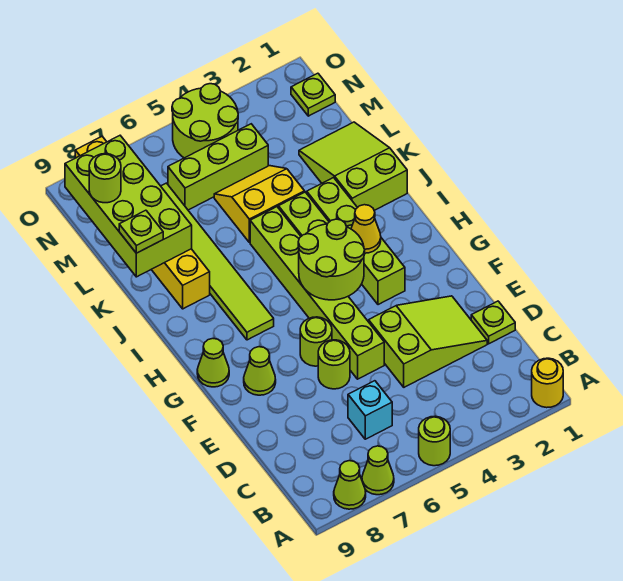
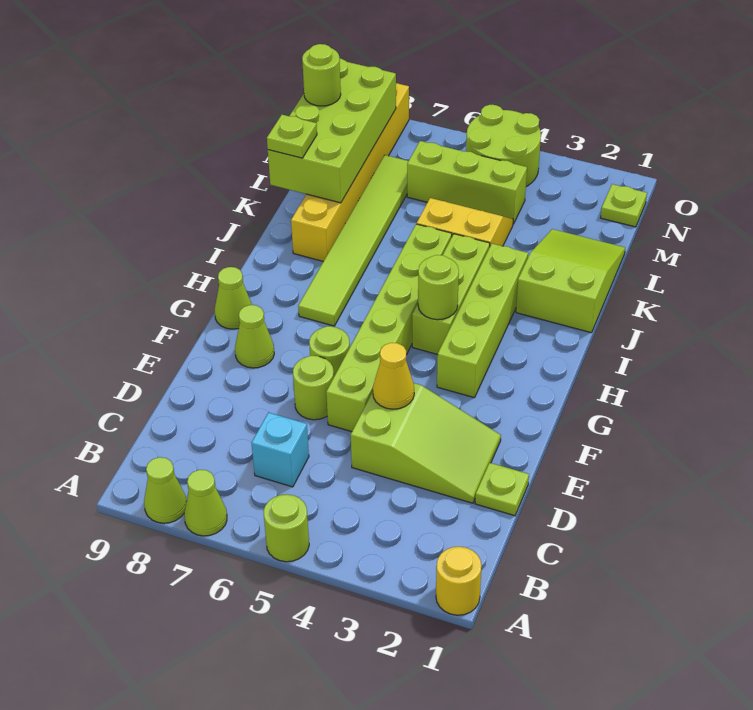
lime 2x2 round brick [298,219,365,300] -> lime 1x1 round brick [418,255,459,320]
yellow 1x1 cone [351,205,381,253] -> yellow 1x1 cone moved to [373,343,414,409]

